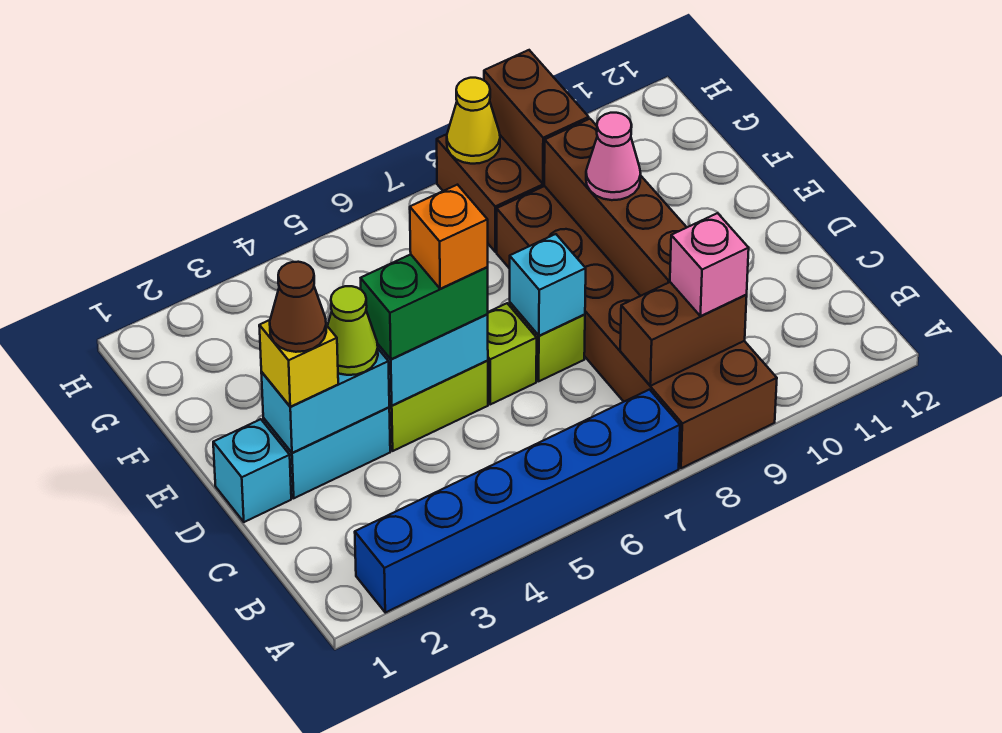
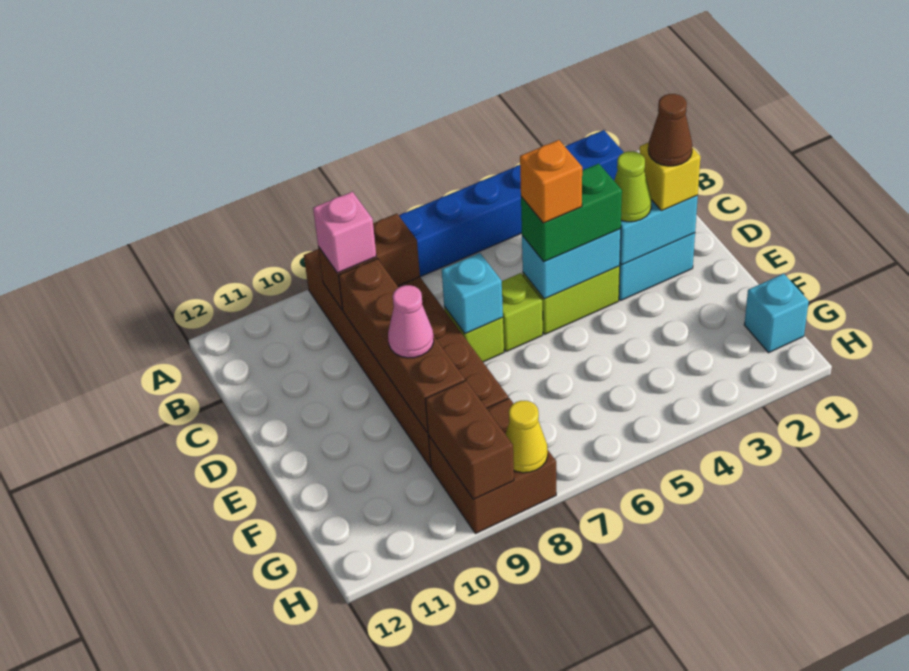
cyan 1x1 brick [213,419,291,522] -> cyan 1x1 brick moved to [744,274,809,353]

